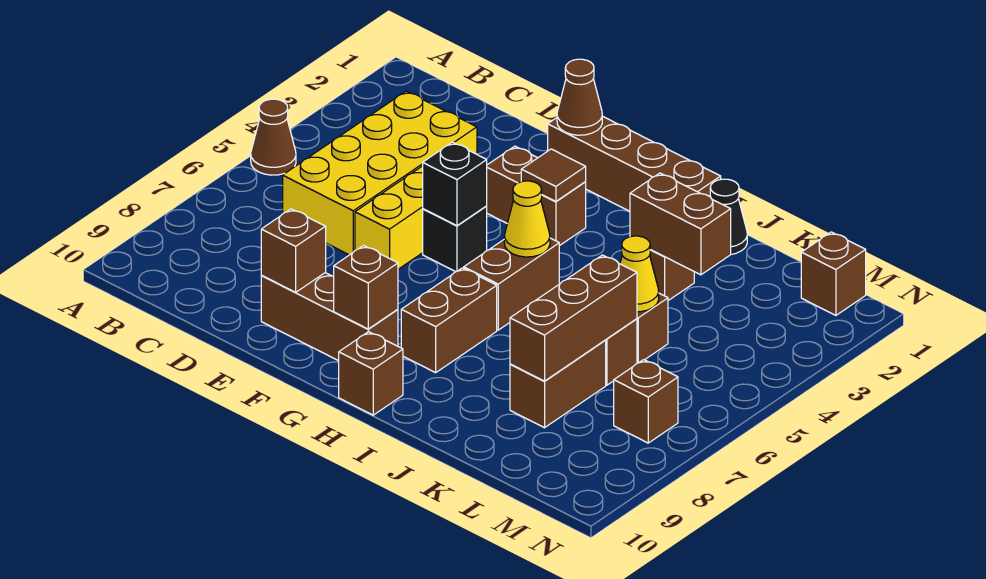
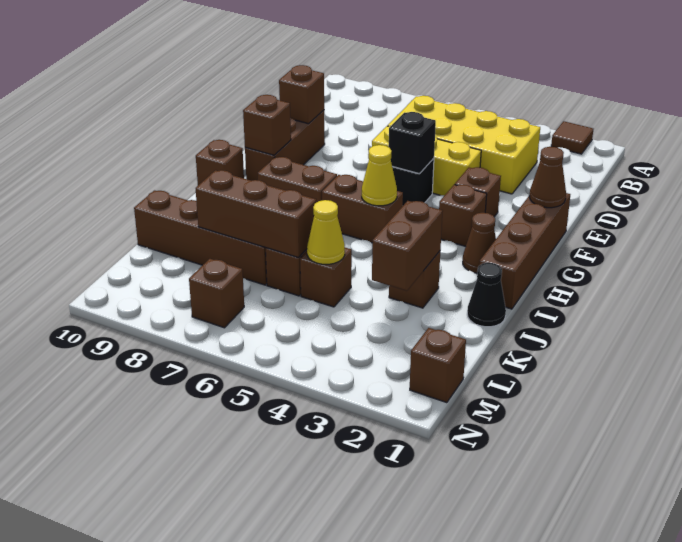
brown 1x1 cone [251,99,296,175] -> brown 1x1 cone moved to [463,213,496,273]
brown 1x1 tile [521,149,586,201] -> brown 1x1 tile moved to [551,121,593,154]
brown 1x2 brick [510,341,606,428] -> brown 1x4 brick [134,191,267,285]

